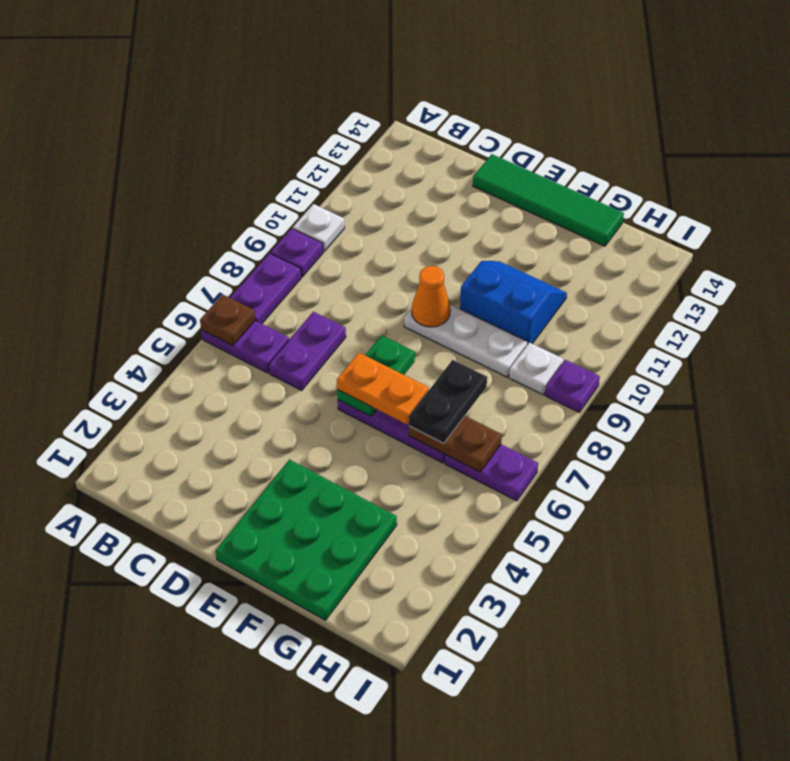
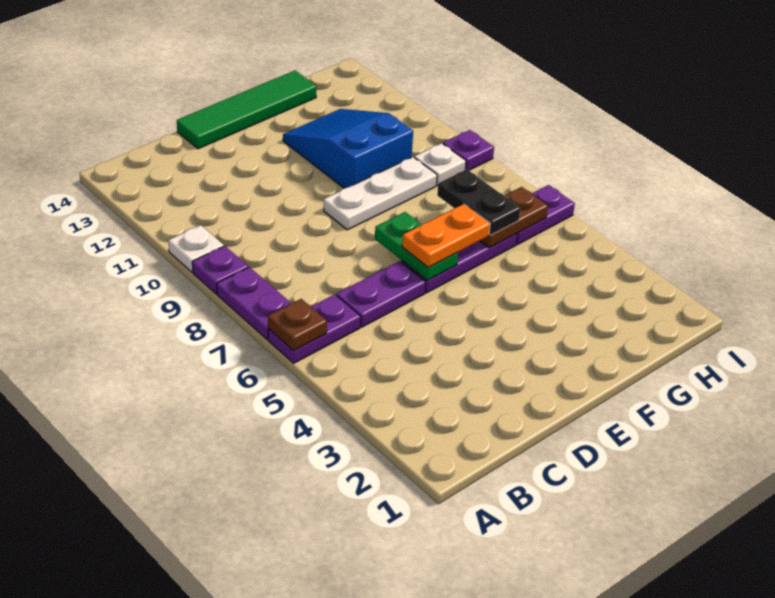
purple 1x2 plate [268,312,346,390] -> purple 1x2 plate turned to [336,261,426,327]
green 3x3 plate [216,460,397,620] -> none
orange 1x1 cone [412,266,450,327] -> none
blue 2x2 slope [460,261,567,345] -> blue 2x3 slope [283,109,413,188]

